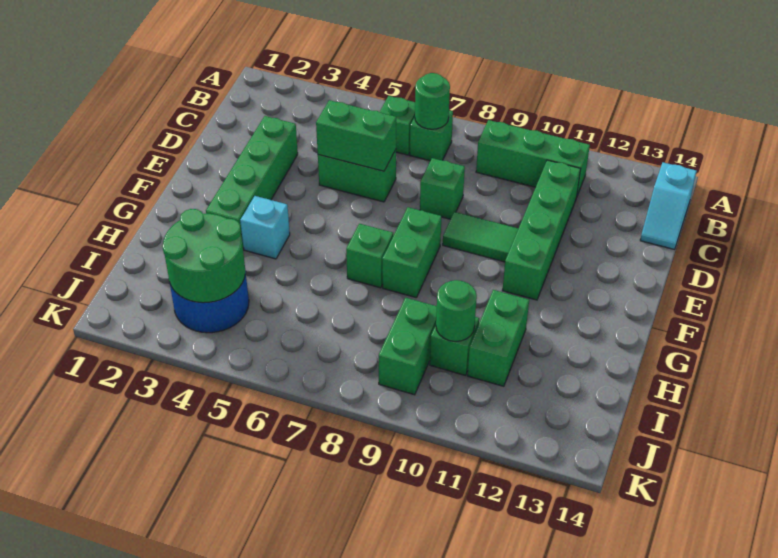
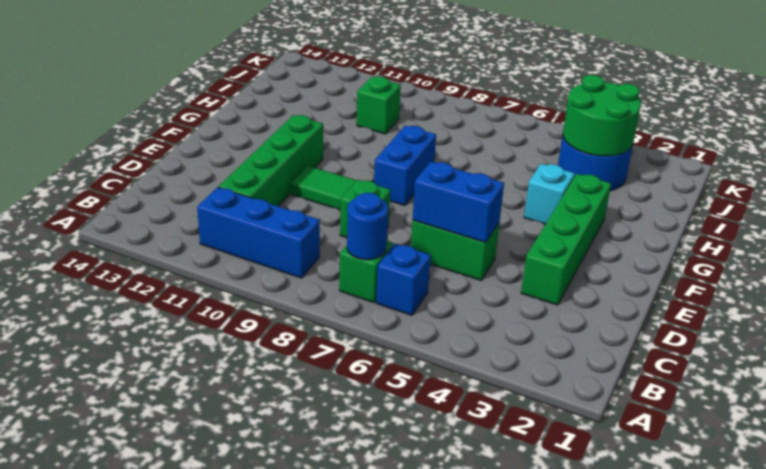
green 1x1 brick [380,96,415,155] -> blue 1x1 brick [376,244,431,315]
green 1x1 round brick [415,73,450,129] -> blue 1x1 round brick [347,193,388,260]
green 1x3 brick [476,120,590,196] -> blue 1x3 brick [197,187,320,278]
cyan 1x2 slope [640,162,697,249] -> none
green 1x2 brick [316,100,396,171] -> blue 1x2 brick [412,162,504,243]
green 1x2 brick [382,207,441,298] -> blue 1x2 brick [374,126,436,206]
green 1x1 brick [346,224,393,288] -> none
green 1x2 brick [468,290,529,386] -> none
green 1x2 brick [379,298,437,395] -> none
green 1x1 round brick [436,280,477,341] -> none

